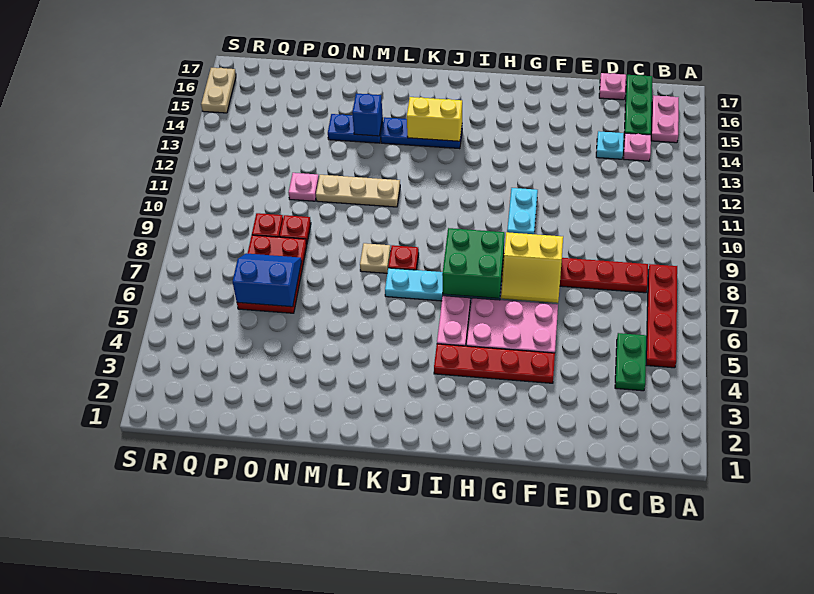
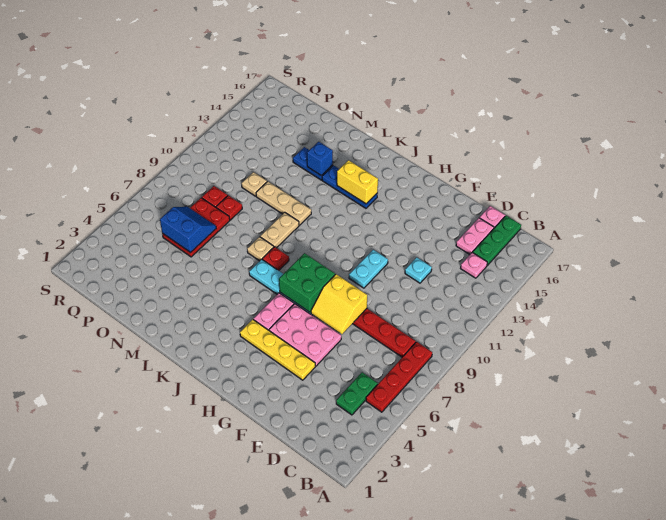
pink 1x2 plate [651,96,679,143] -> pink 1x2 plate moved to [456,218,494,255]
cyan 1x1 plate [596,131,624,159] -> cyan 1x1 plate moved to [405,257,432,283]
red 1x4 plate [434,344,555,383] -> yellow 1x4 plate [240,319,315,380]
pink 1x1 plate [289,173,319,201] -> tan 1x1 plate [242,172,267,196]
tan 1x2 plate [201,68,236,113] -> tan 1x2 plate moved to [260,212,299,248]

